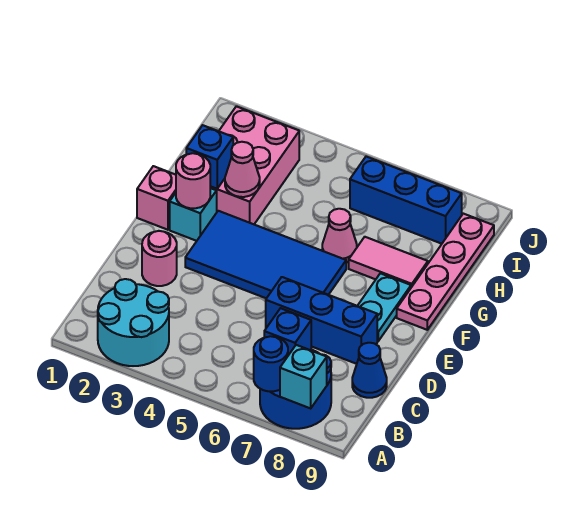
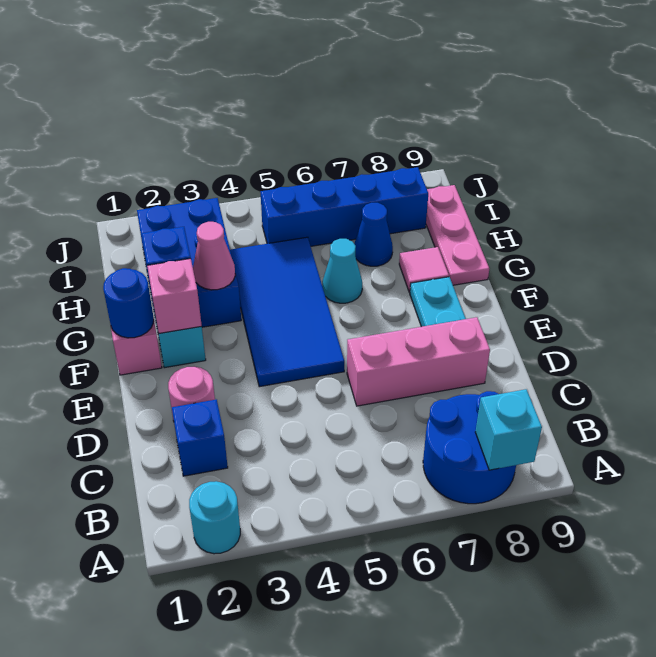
cyan 2x2 round brick [98,279,169,366] -> cyan 1x1 round brick [189,481,240,554]
blue 1x1 round brick [254,336,288,391] -> blue 1x1 round brick moved to [103,268,154,338]
blue 1x1 brick [264,308,311,355] -> blue 1x1 brick moved to [172,399,228,476]
blue 1x1 cone [352,343,387,398] -> blue 1x1 cone moved to [354,203,393,266]
blue 1x3 brick [266,277,377,364] -> pink 1x3 brick [347,317,490,406]
blue 2x4 tile [185,211,346,298] -> blue 2x4 tile turned to [230,237,344,387]
pink 1x1 round brick [176,153,211,208] -> pink 1x1 brick [147,259,202,333]
pink 1x4 plate [397,214,494,330] -> pink 1x3 plate [426,185,489,285]
pink 2x3 brick [210,106,299,224] -> blue 2x3 brick [137,198,241,327]
pink 1x1 cone [322,209,357,263] -> cyan 1x1 cone [322,239,362,303]
pink 1x2 tile [349,237,428,287] -> pink 1x1 tile [399,247,449,293]
blue 1x3 brick [350,157,462,244] -> blue 1x4 brick [261,167,428,246]

